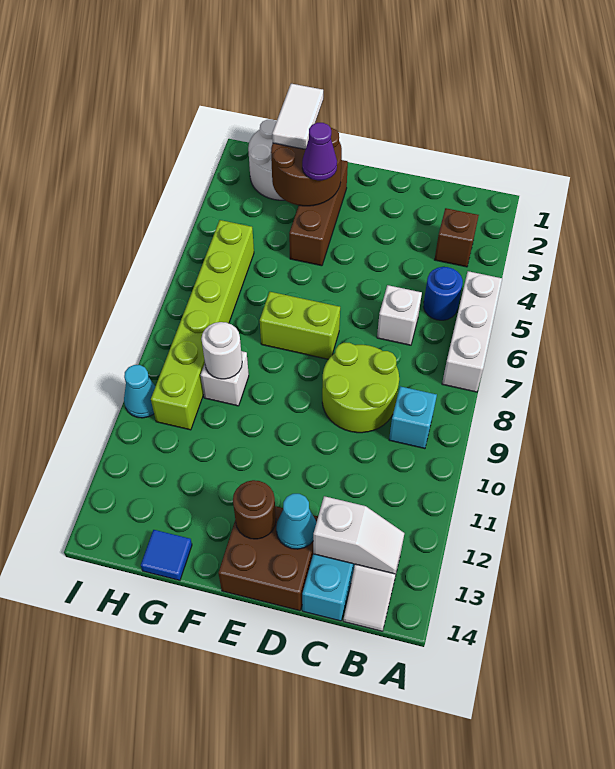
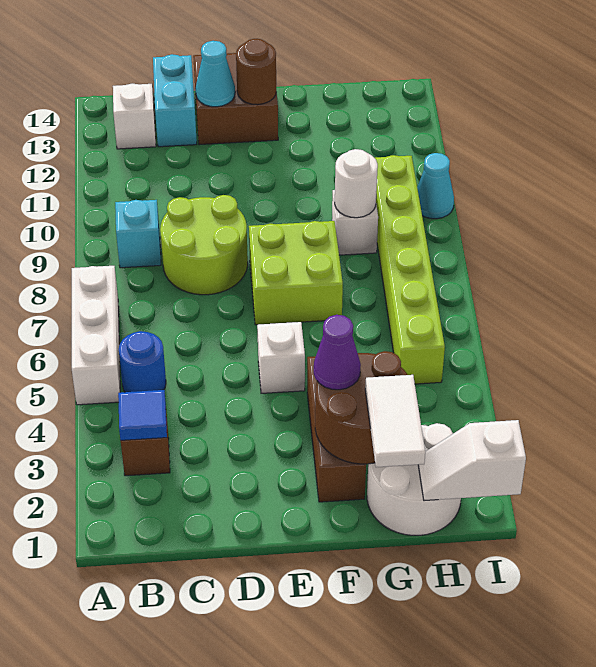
white 1x2 slope [313,496,404,574] -> white 1x2 slope moved to [418,420,526,501]
white 1x1 brick [377,285,422,345] -> white 1x1 brick moved to [257,322,305,393]
lime 1x2 brick [260,292,340,359] -> lime 2x2 brick [249,221,343,325]
blue 1x1 tile [141,530,192,580] -> blue 1x1 tile moved to [118,390,167,440]

